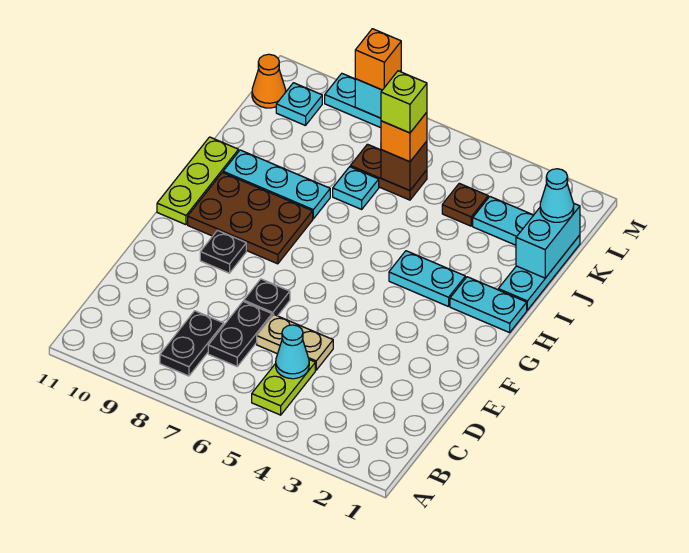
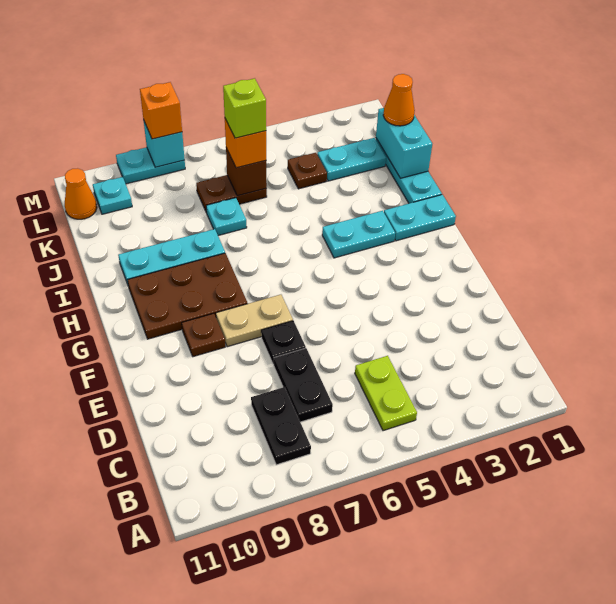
cyan 1x1 cone [276,325,309,379] -> none
tan 1x2 plate [257,314,333,370] -> tan 1x2 plate moved to [216,295,293,347]
black 1x1 plate [200,230,246,273] -> brown 1x1 plate [182,313,225,357]
lime 1x3 plate [157,137,239,225] -> none
cyan 1x1 cone [540,169,574,222] -> orange 1x1 cone [383,74,415,126]

